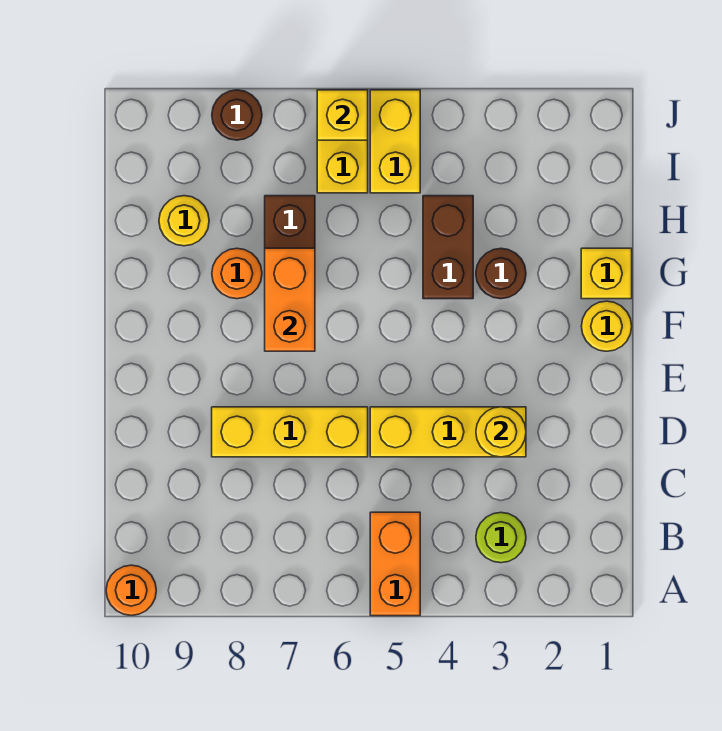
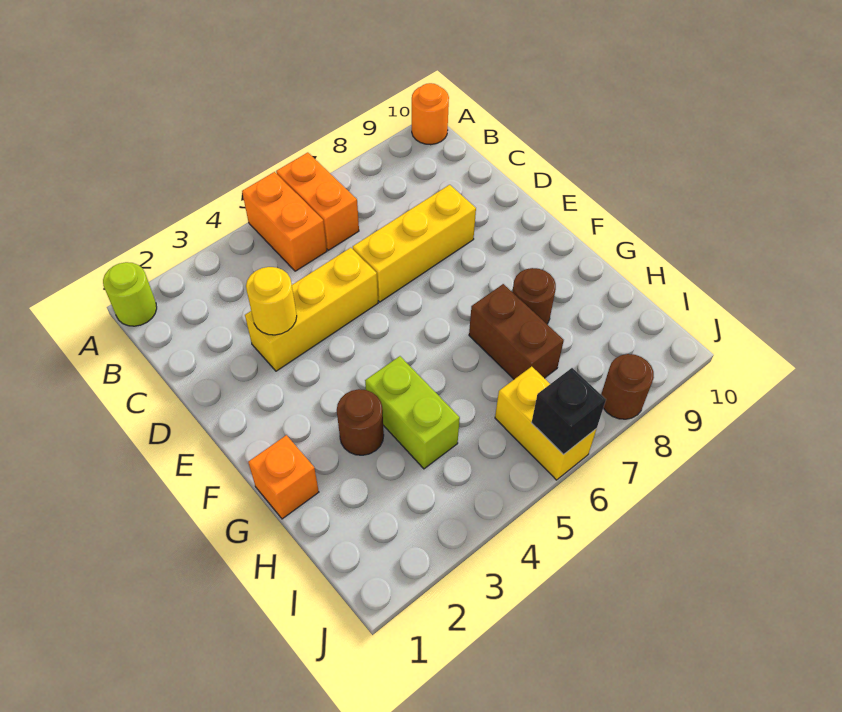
lime 1x1 round brick [476,513,526,563] -> lime 1x1 round brick moved to [103,262,157,326]
yellow 1x1 round brick [581,301,632,351] -> none
orange 1x2 brick [265,248,315,351] -> orange 1x2 brick moved to [276,153,359,250]
yellow 1x1 brick [581,248,632,299] -> orange 1x1 brick [248,435,319,519]
brown 1x2 brick [423,196,473,299] -> lime 1x2 brick [365,356,460,469]
orange 1x1 round brick [212,248,262,299] -> brown 1x1 round brick [512,268,556,324]
yellow 1x1 round brick [159,196,209,246] -> none
yellow 1x2 brick [370,90,420,193] -> none
yellow 1x1 brick [317,90,368,140] -> black 1x1 brick [531,368,606,455]

